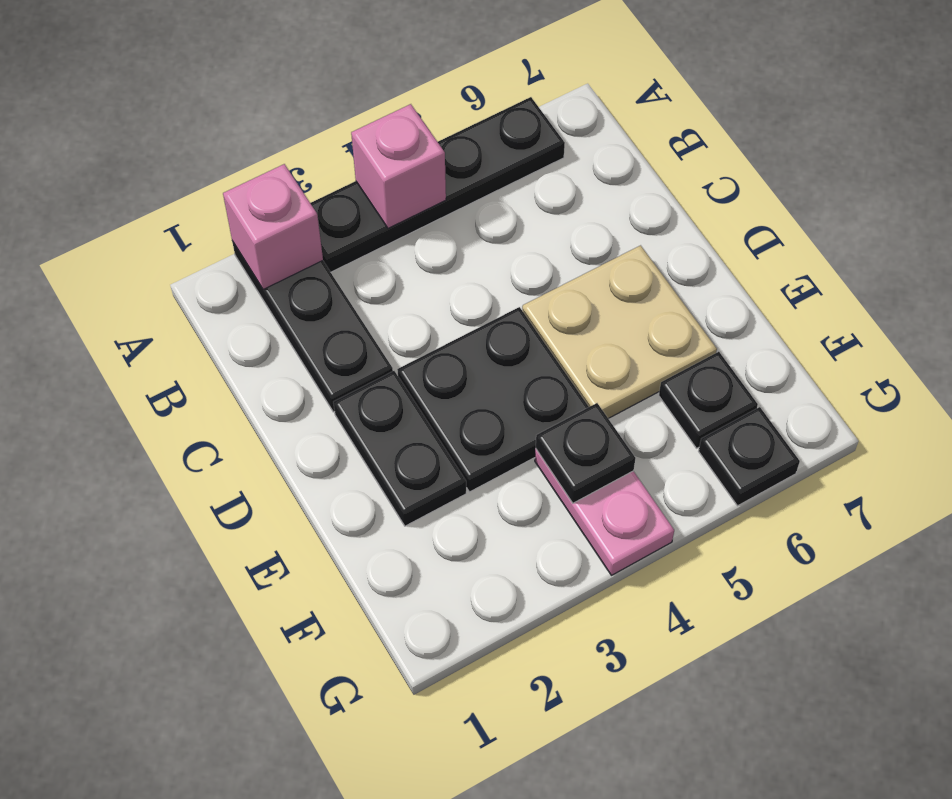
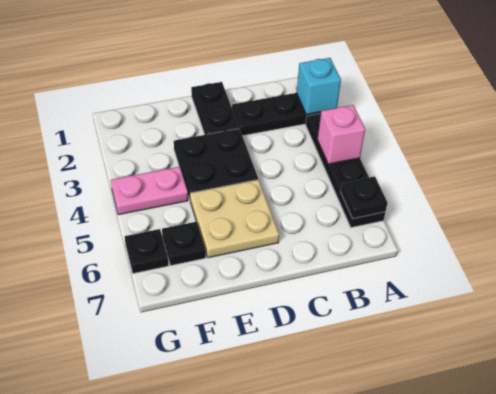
pink 1x1 brick [223,164,323,290] -> cyan 1x1 brick [296,58,341,115]
black 1x2 plate [333,371,466,526] -> black 1x2 plate turned to [191,82,239,135]
black 1x1 plate [536,403,636,503] -> black 1x1 plate moved to [341,176,387,219]

